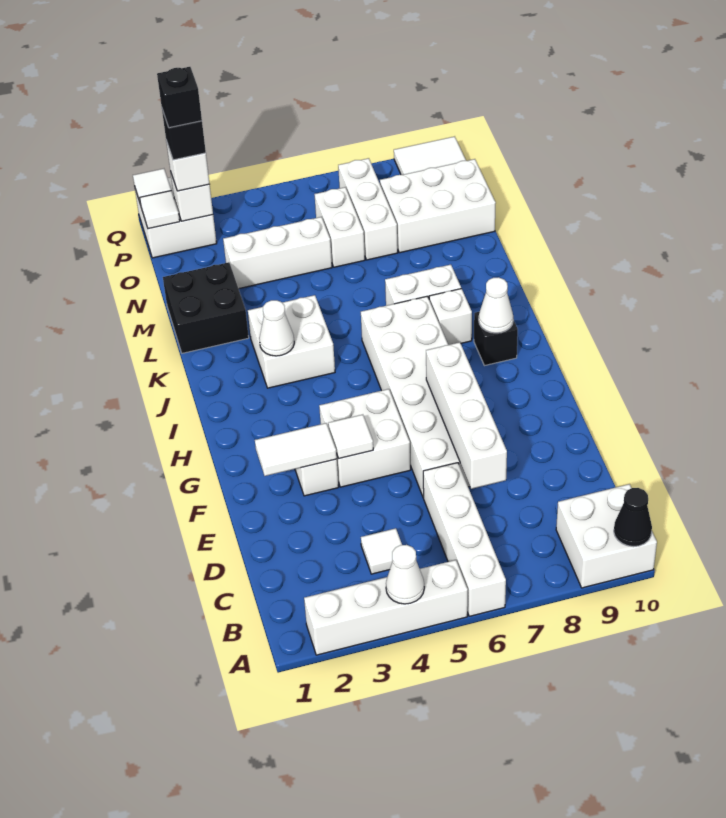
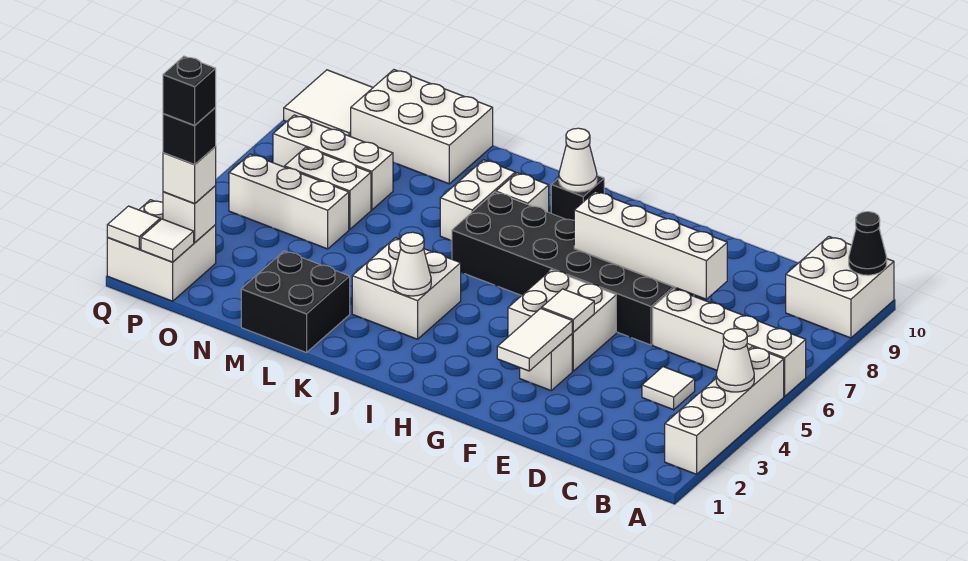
white 2x6 brick [361,296,470,498] -> black 2x6 brick [452,192,694,345]
white 1x3 brick [223,217,332,289] -> white 1x3 brick turned to [229,154,349,249]
white 2x3 brick [380,159,496,253] -> white 2x3 brick turned to [351,70,493,184]

